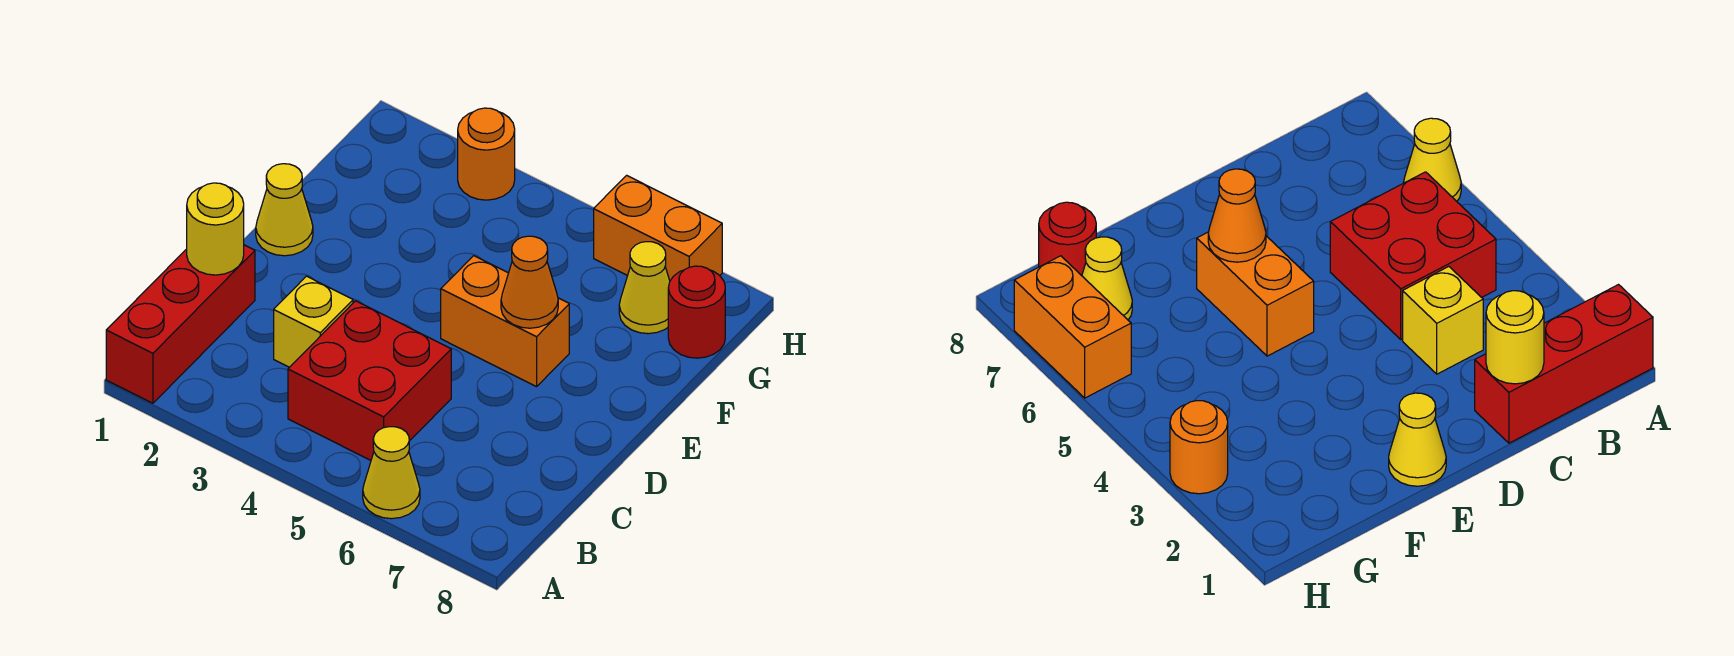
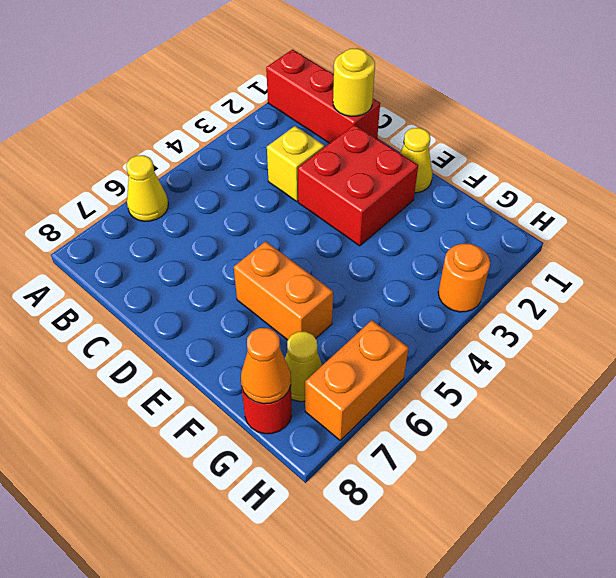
red 2x2 brick [288,301,451,460] -> red 2x2 brick moved to [298,125,418,246]
orange 1x2 brick [441,256,569,387] -> orange 1x2 brick turned to [234,241,333,340]
orange 1x1 cone [501,236,558,328] -> orange 1x1 cone moved to [241,328,291,404]

